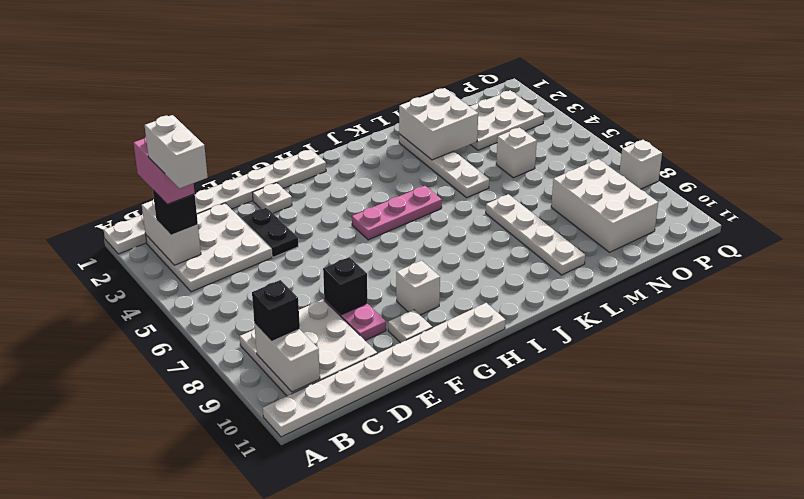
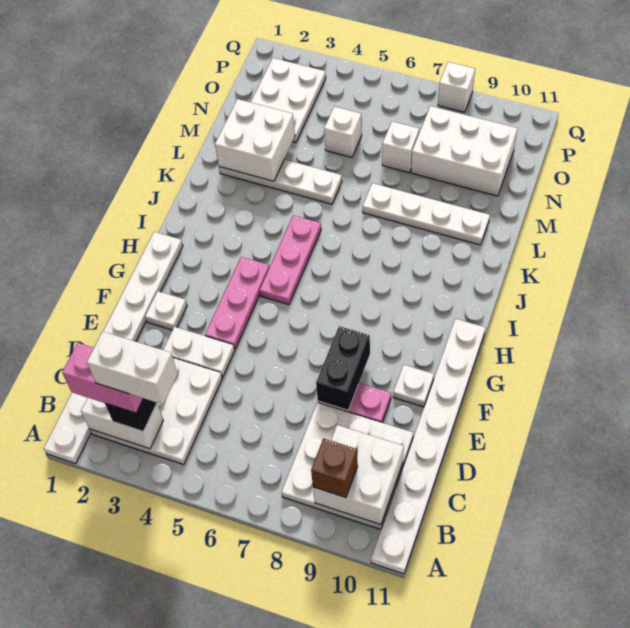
white 1x2 brick [254,324,320,392] -> white 2x2 brick [313,425,404,525]
black 1x1 brick [252,280,300,342] -> brown 1x1 brick [311,438,358,498]
black 1x2 plate [242,208,298,257] -> white 1x2 plate [163,327,235,377]
black 1x1 brick [323,257,367,315] -> black 1x2 brick [316,326,370,410]
none -> pink 1x3 plate [205,257,269,349]
white 1x1 brick [396,261,440,315] -> white 1x1 brick moved to [382,121,420,173]

